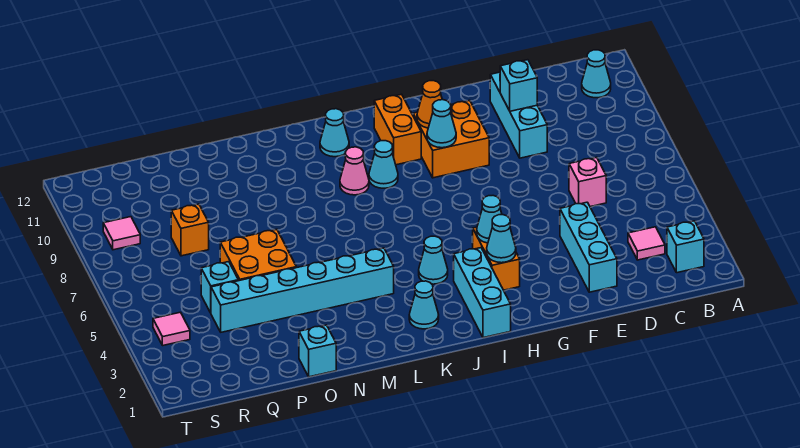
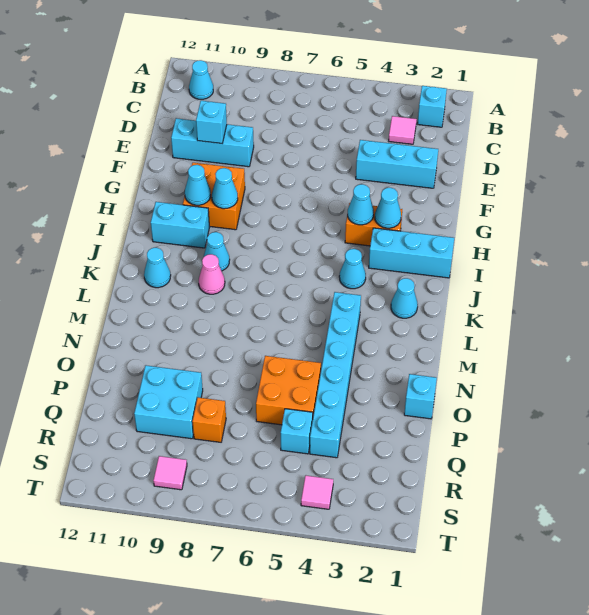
pink 1x1 brick [569,157,606,207] -> none
orange 1x1 cone [417,81,442,128] -> cyan 1x1 cone [185,165,211,205]
orange 1x2 brick [374,94,421,165] -> cyan 1x2 brick [151,202,209,248]
none -> cyan 2x2 brick [134,365,203,439]

